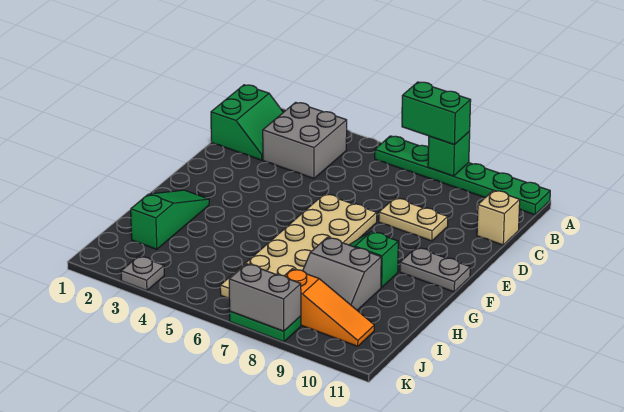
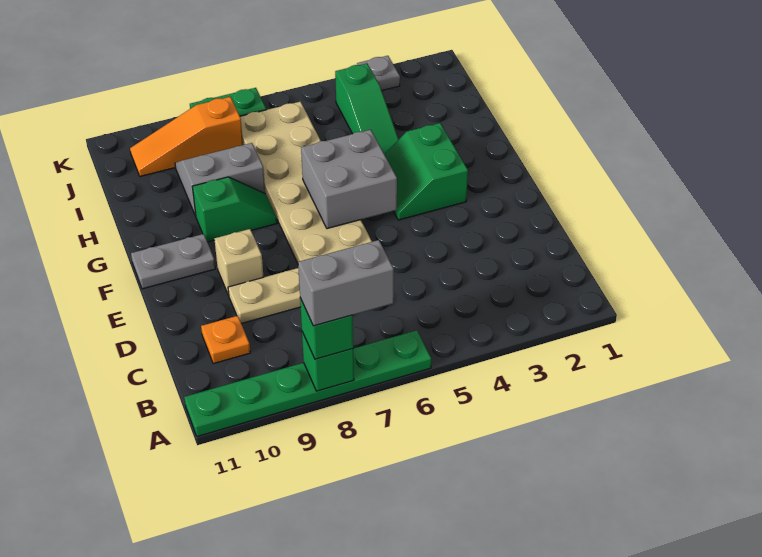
green 1x2 brick [402,82,471,145] -> green 1x1 brick [300,298,353,359]
green 2x2 slope [211,85,283,160] -> green 2x2 slope moved to [384,123,468,220]
grey 2x2 brick [263,102,347,179] -> grey 2x2 brick moved to [301,130,397,229]
none -> orange 1x1 plate [201,316,250,364]
tan 1x1 brick [477,190,520,245] -> tan 1x1 brick moved to [214,229,263,296]
green 1x3 slope [131,190,209,249] -> green 1x3 slope moved to [335,64,399,154]
grey 1x2 brick [229,264,301,331] -> grey 1x2 brick moved to [298,240,394,326]

